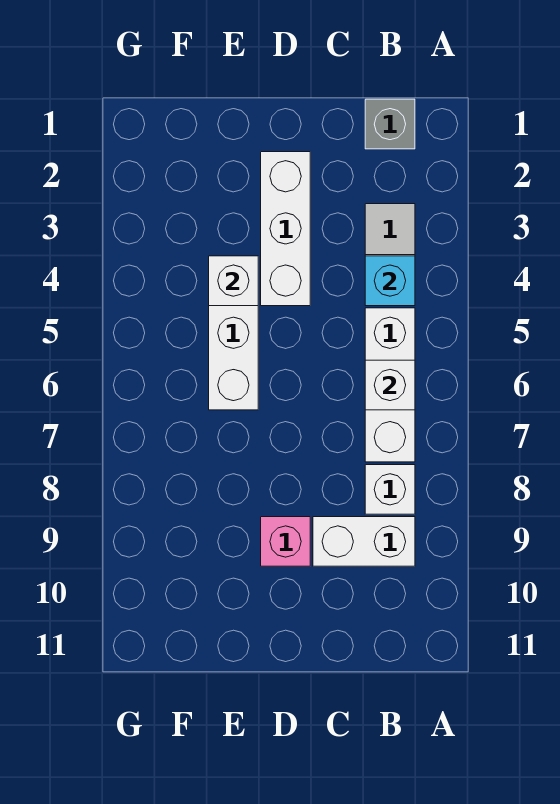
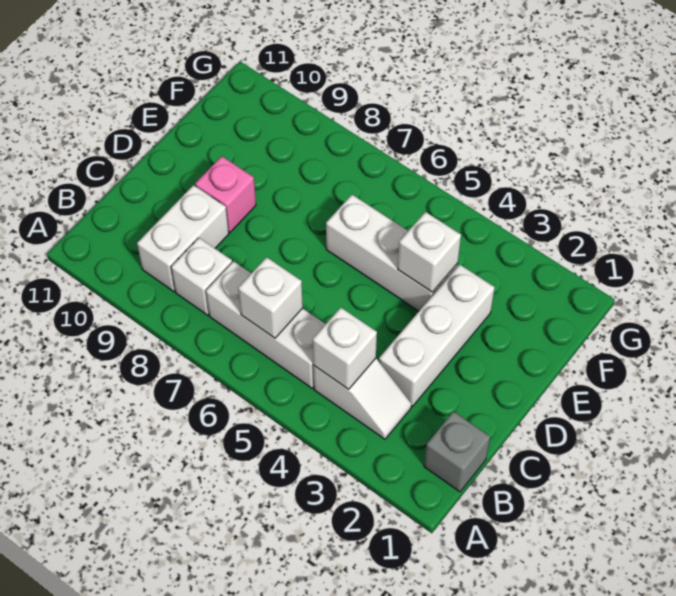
cyan 1x1 brick [365,256,415,306] -> white 1x1 brick [313,308,377,389]
white 1x3 brick [261,152,310,306] -> white 1x3 brick turned to [379,264,495,406]

